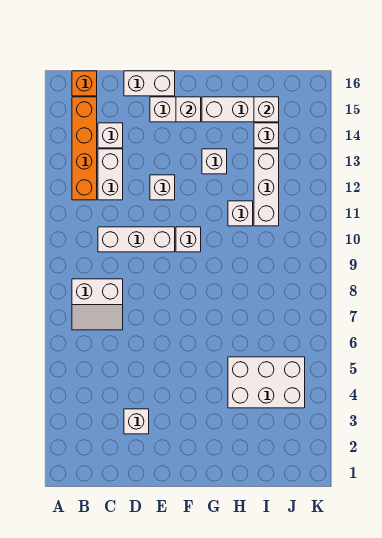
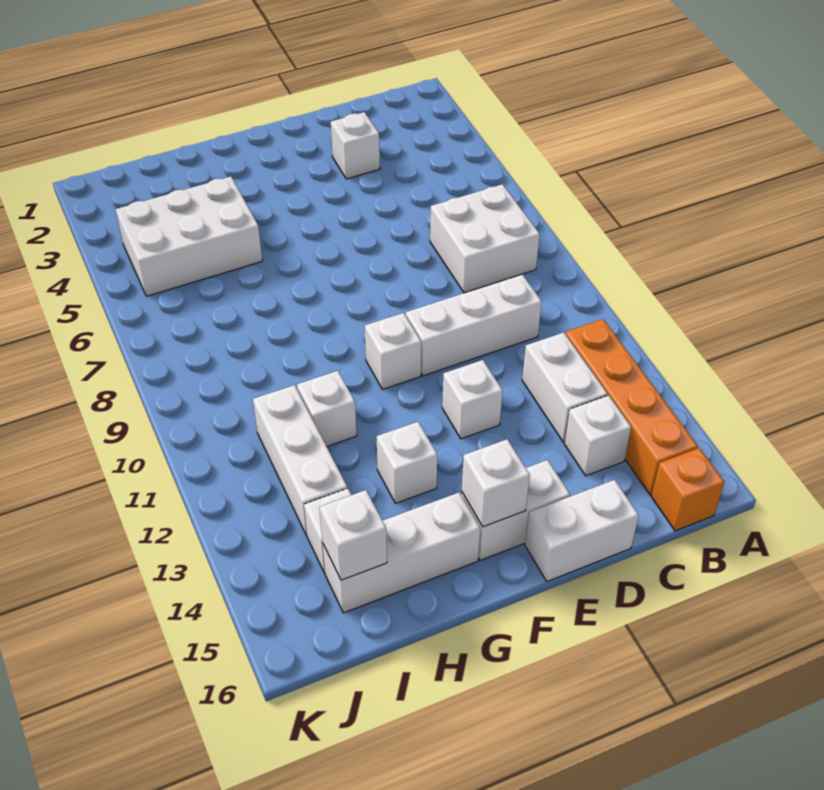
white 2x2 slope [72,279,123,330] -> white 2x2 brick [430,184,540,293]

